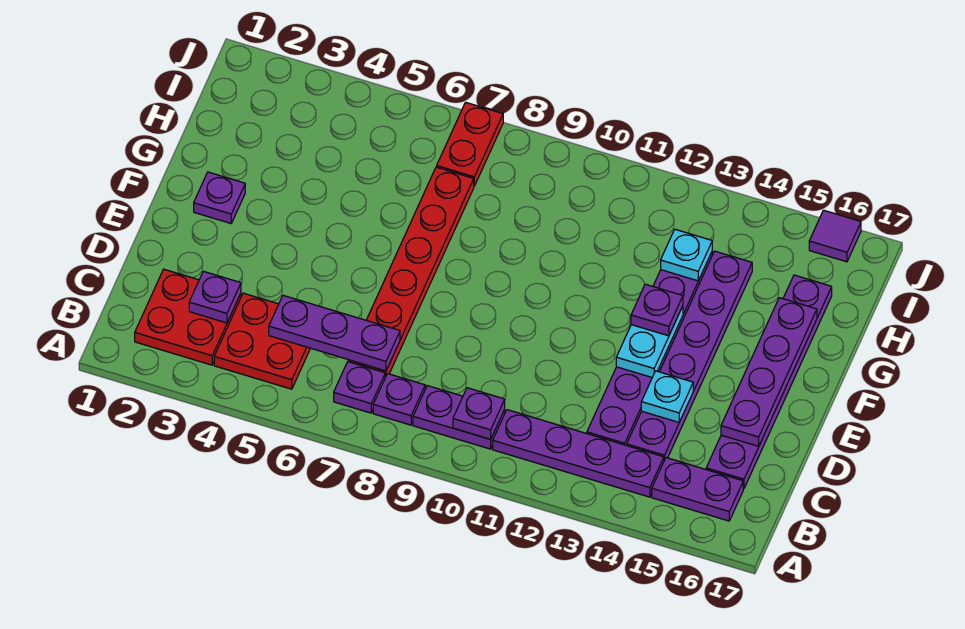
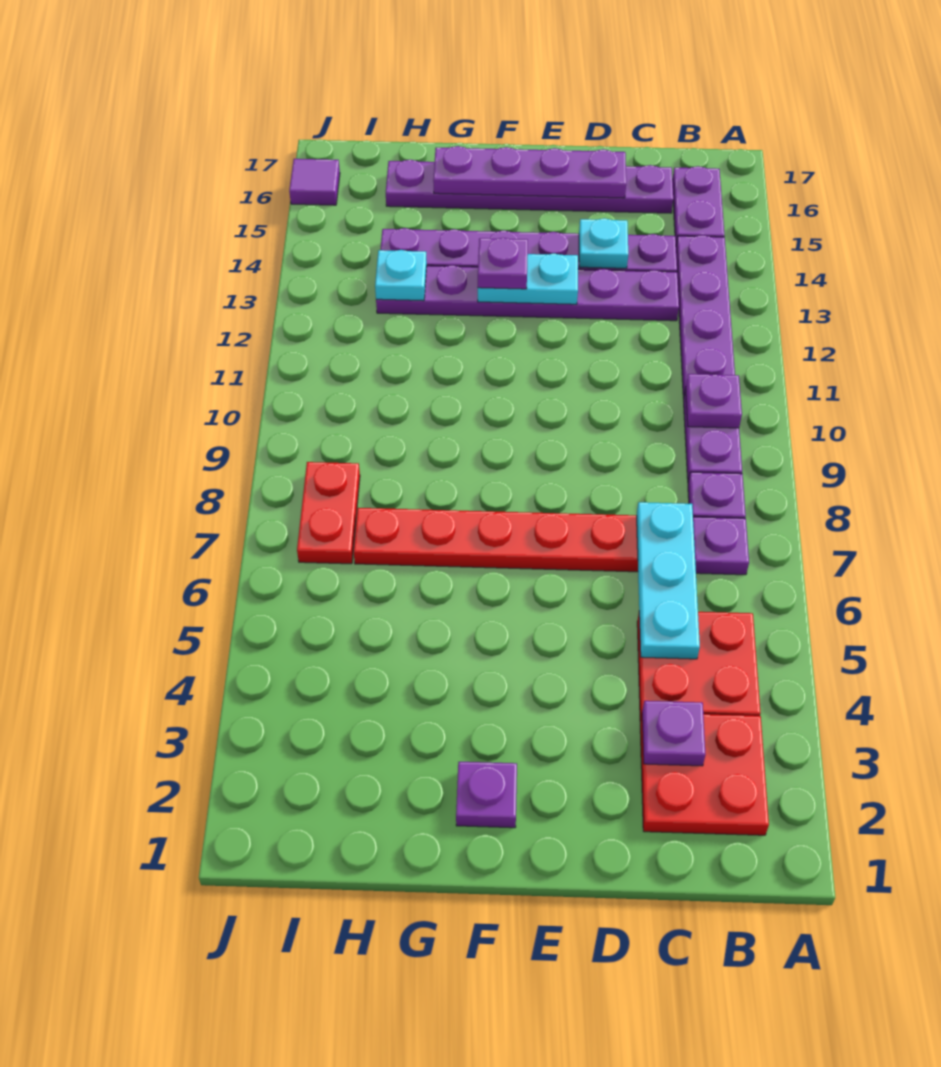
purple 1x3 plate [269,295,400,371] -> cyan 1x3 plate [637,502,700,659]
red 1x2 plate [437,102,503,186] -> red 1x2 plate turned to [297,462,360,564]

